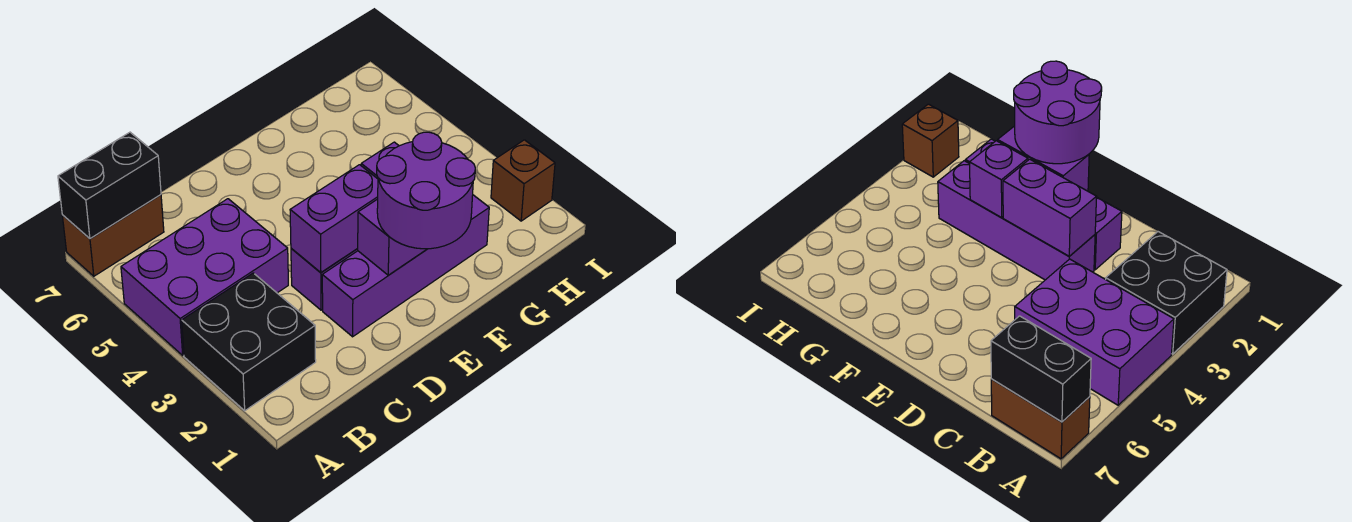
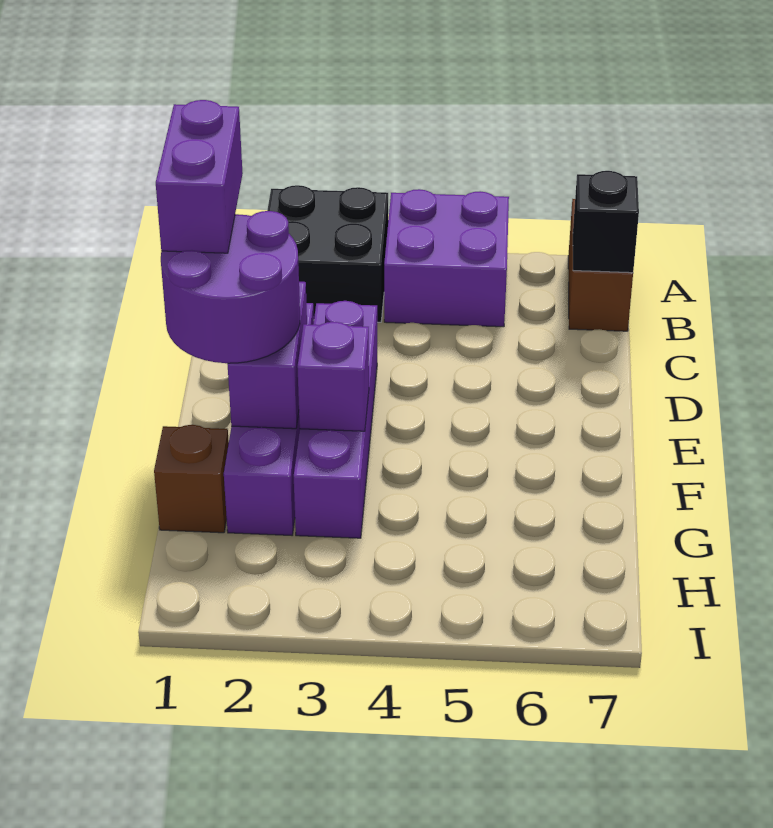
purple 2x3 brick [121,199,288,355] -> purple 2x2 brick [384,189,509,327]
black 1x2 brick [58,132,161,239] -> black 1x1 brick [573,171,639,273]
purple 1x2 brick [290,165,378,273] -> purple 1x2 brick moved to [156,100,243,253]
brown 1x1 brick [491,140,555,221] -> brown 1x1 brick moved to [154,425,229,533]

